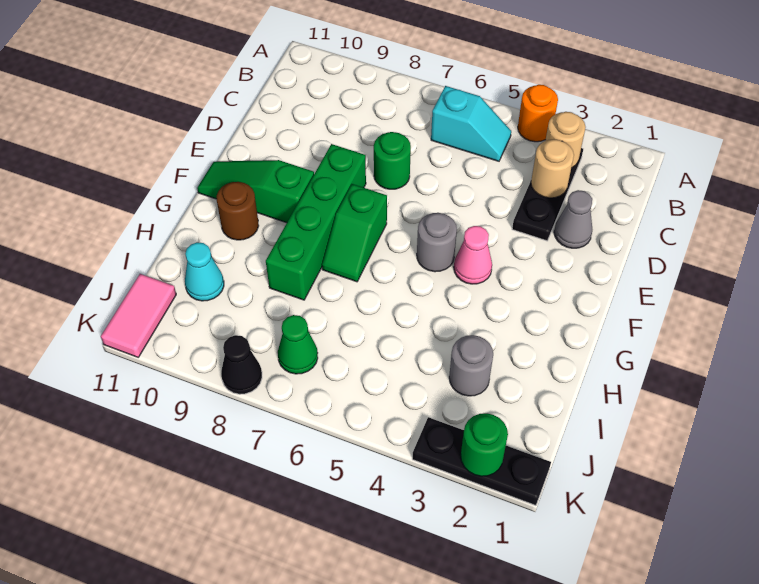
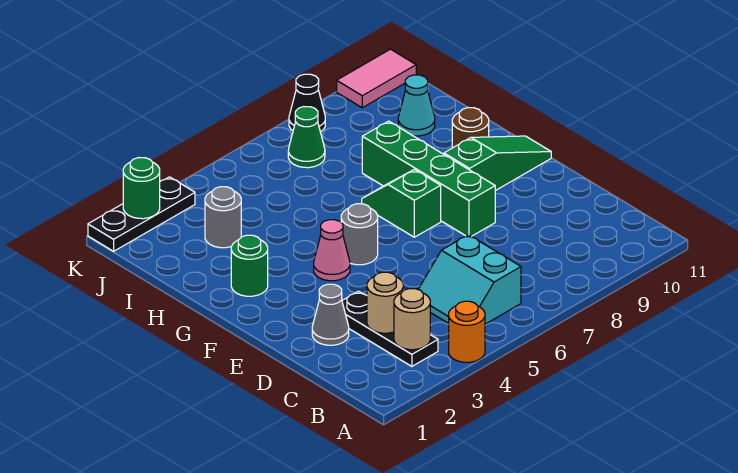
cyan 1x2 slope [431,86,511,161] -> cyan 2x2 slope [418,235,521,324]
green 1x1 round brick [374,132,411,189] -> green 1x1 round brick moved to [231,235,268,296]
pink 1x2 tile [101,274,176,357] -> pink 1x2 tile turned to [337,49,416,108]

